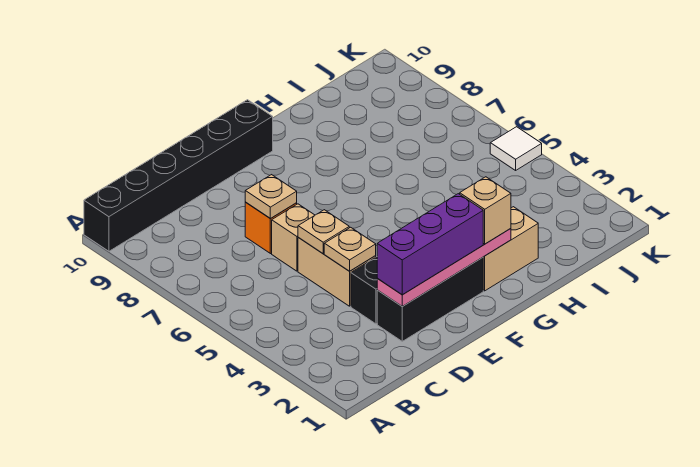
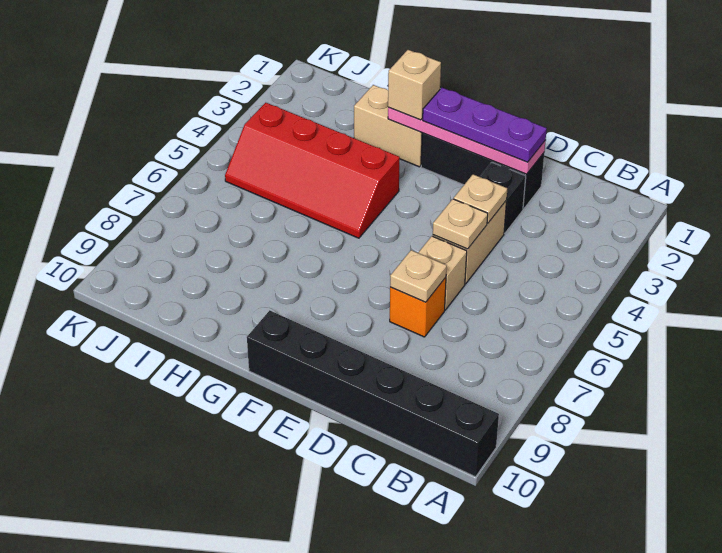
purple 1x3 brick [377,194,483,295] -> purple 1x3 plate [423,88,547,162]
none -> red 2x4 slope [225,103,400,238]
white 1x1 tile [490,127,542,170] -> none

